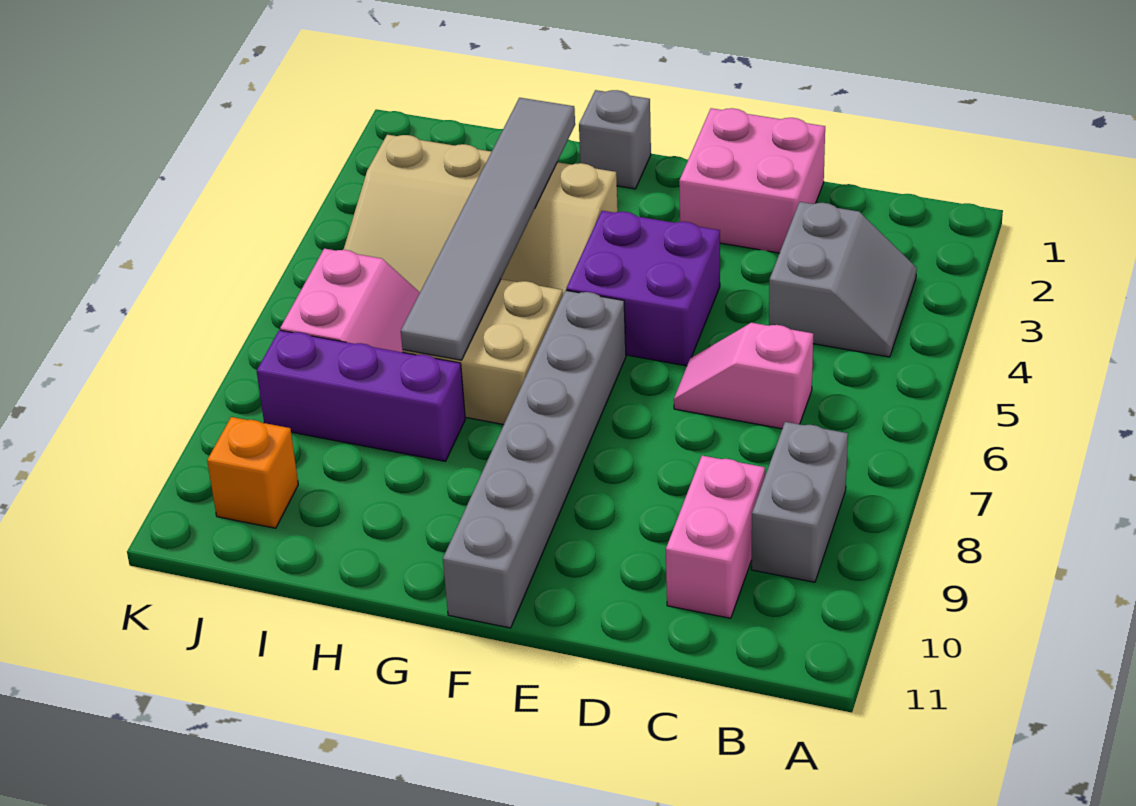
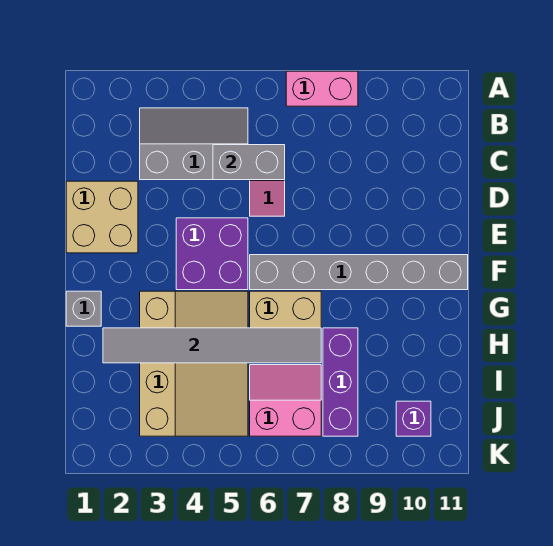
grey 2x2 slope [769,202,917,357] -> grey 2x3 slope [140,108,248,180]
grey 1x2 brick [751,422,848,582] -> grey 1x2 brick moved to [213,145,285,180]
pink 1x2 brick [666,456,765,618] -> pink 1x2 brick moved to [286,71,358,106]
pink 2x2 brick [679,108,825,253] -> tan 2x2 brick [66,181,138,253]
orange 1x1 brick [207,417,298,528] -> purple 1x1 brick [396,401,431,436]

